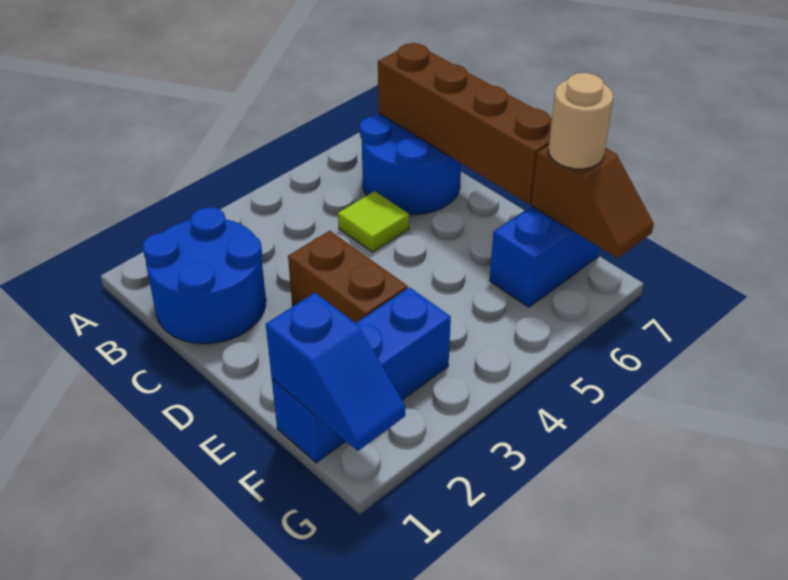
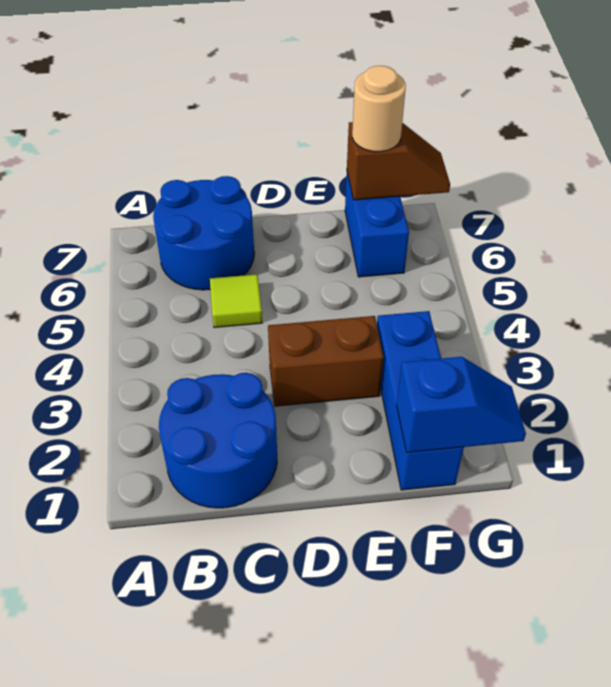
brown 1x4 brick [378,43,552,204] -> none

